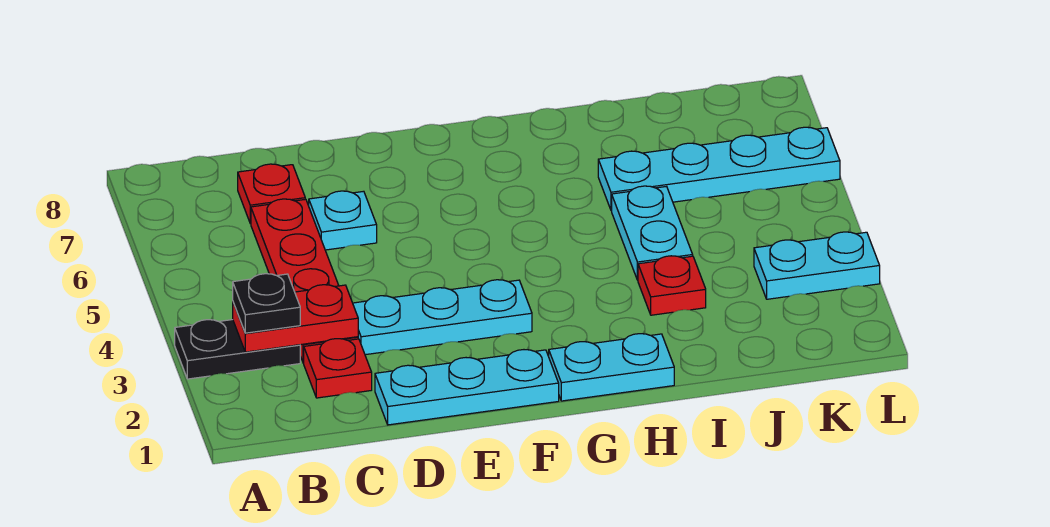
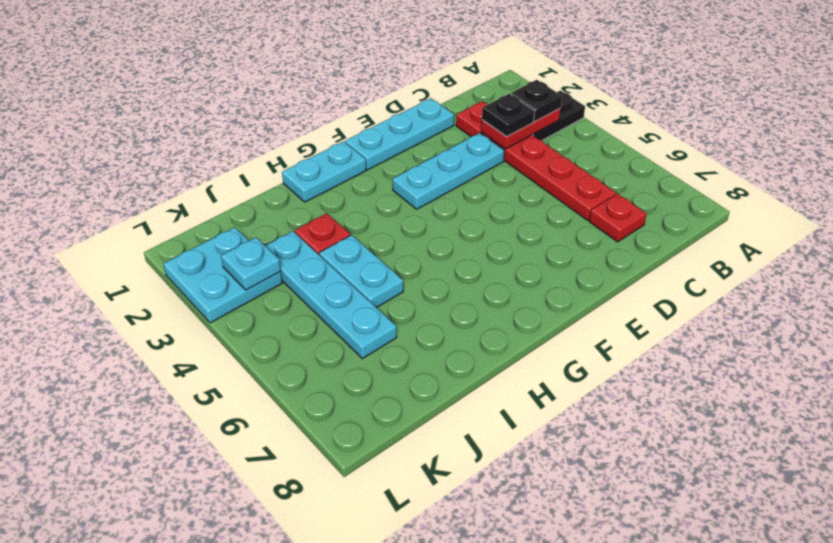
none -> black 1x1 plate [482,94,535,137]
cyan 1x1 plate [309,191,377,250] -> cyan 1x1 plate moved to [221,237,281,290]
cyan 1x4 plate [598,127,840,211] -> cyan 1x4 plate turned to [265,231,397,359]
cyan 1x2 plate [754,232,880,299] -> cyan 2x2 plate [163,227,282,323]

